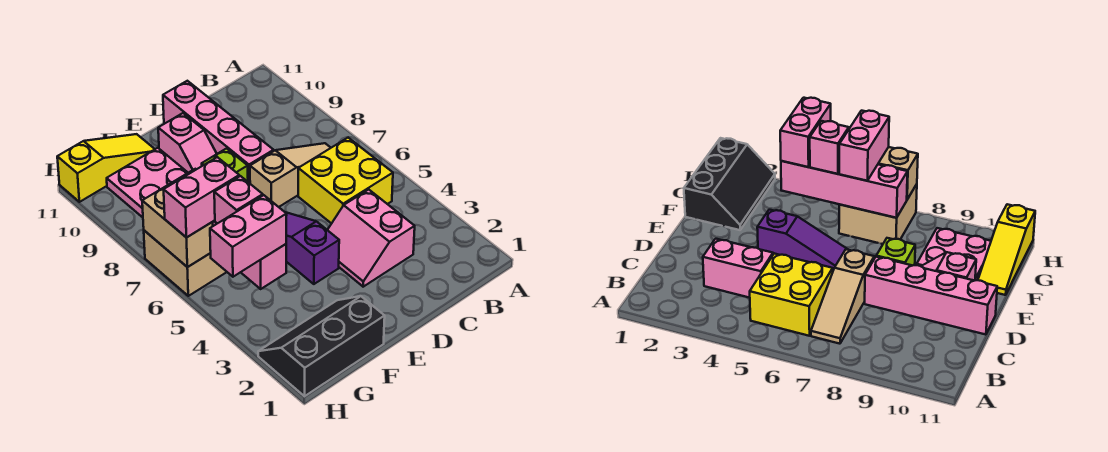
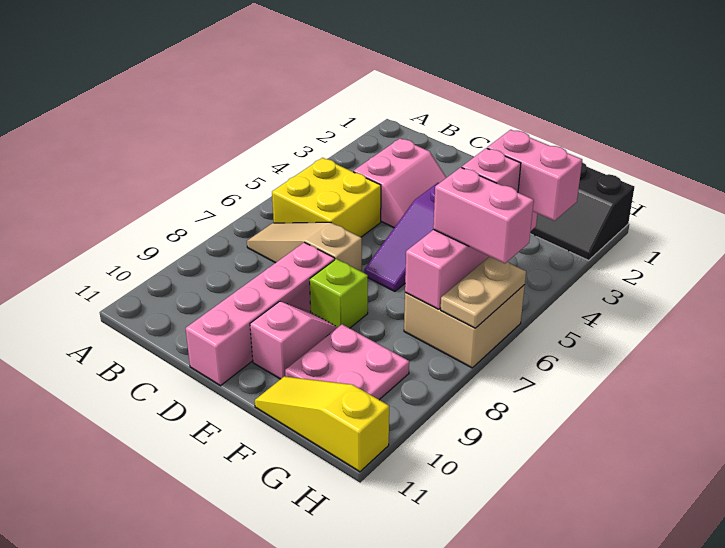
tan 1x2 brick [142,185,213,267] -> tan 1x2 plate [441,256,526,328]

